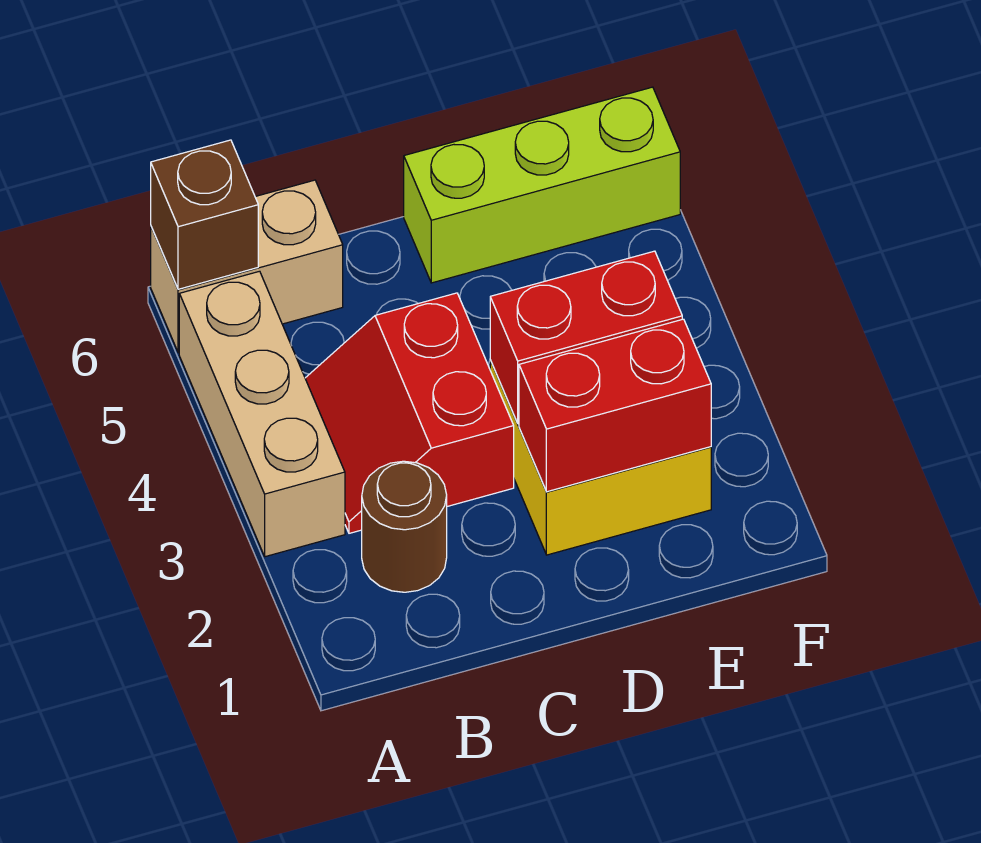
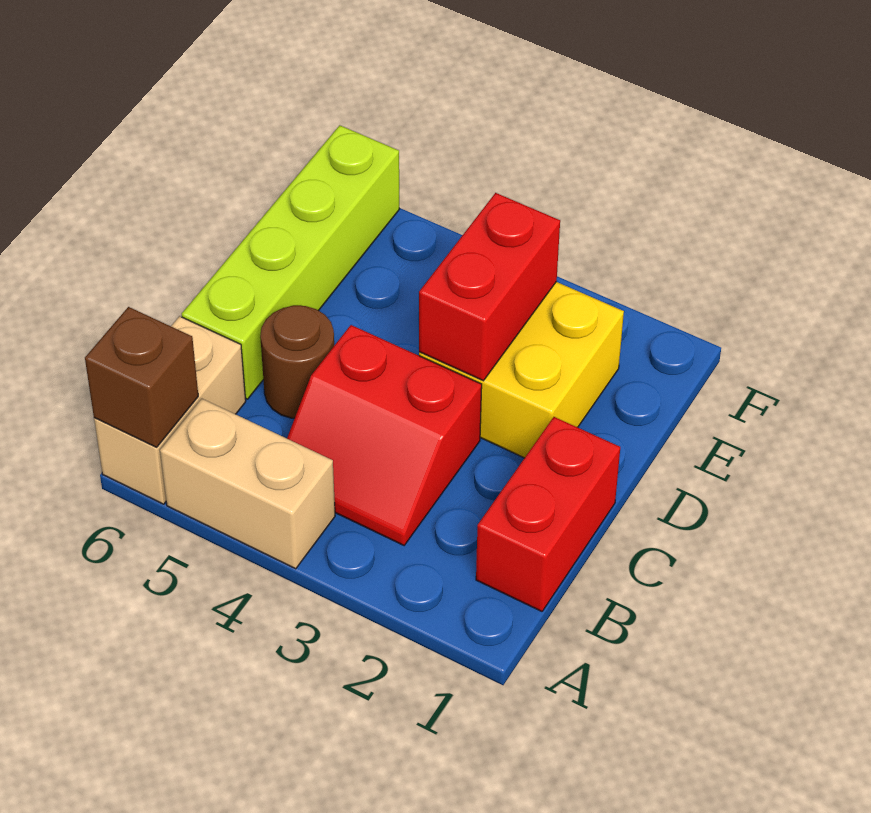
tan 1x3 brick [179,271,345,557] -> tan 1x2 brick [160,399,335,569]
brown 1x1 round brick [362,461,447,592] -> brown 1x1 round brick moved to [260,305,334,418]
red 1x2 brick [519,319,711,492] -> red 1x2 brick moved to [476,417,620,611]
lime 1x3 brick [404,87,680,283] -> lime 1x4 brick [182,125,399,399]

